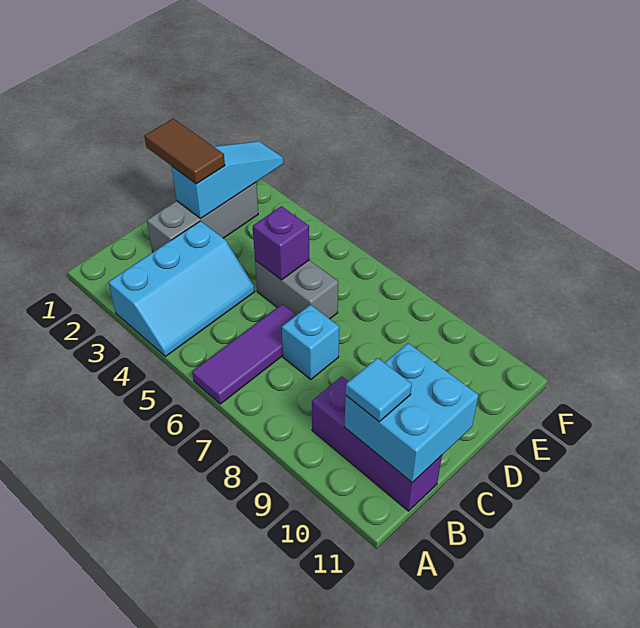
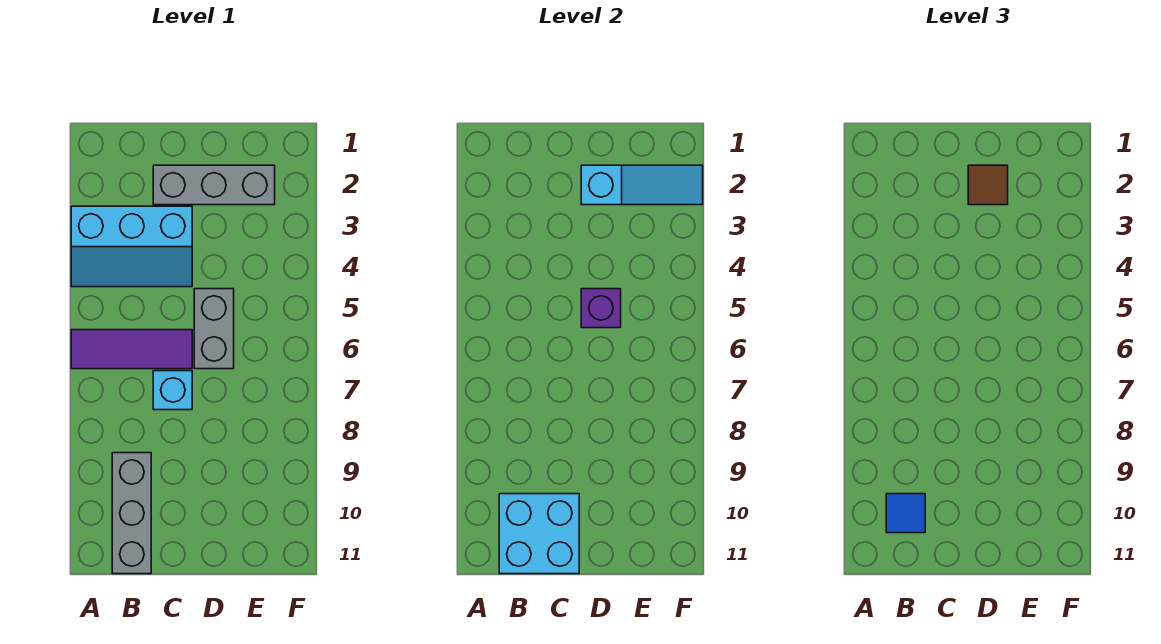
purple 1x3 brick [312,376,442,511] -> grey 1x3 brick [112,453,151,574]
cyan 1x1 tile [346,358,412,422] -> blue 1x1 tile [886,494,925,533]
brown 1x2 tile [144,119,225,184] -> brown 1x1 tile [968,165,1008,205]

